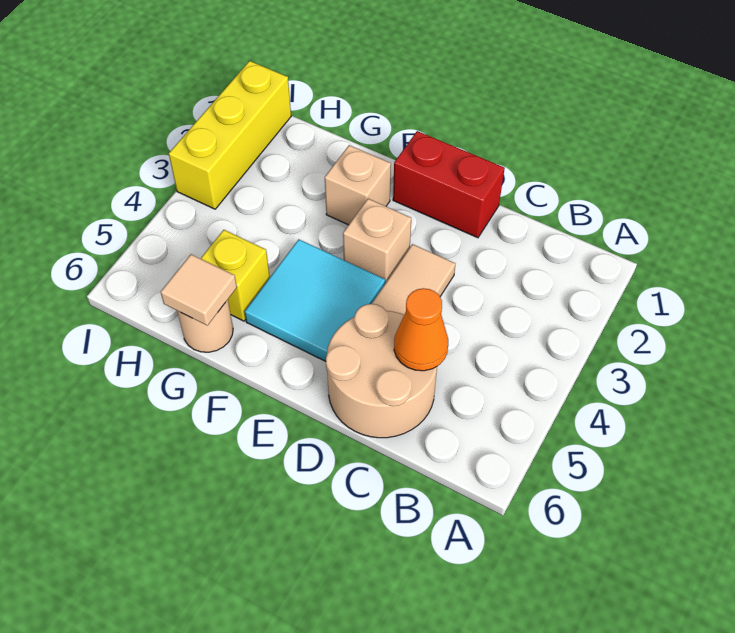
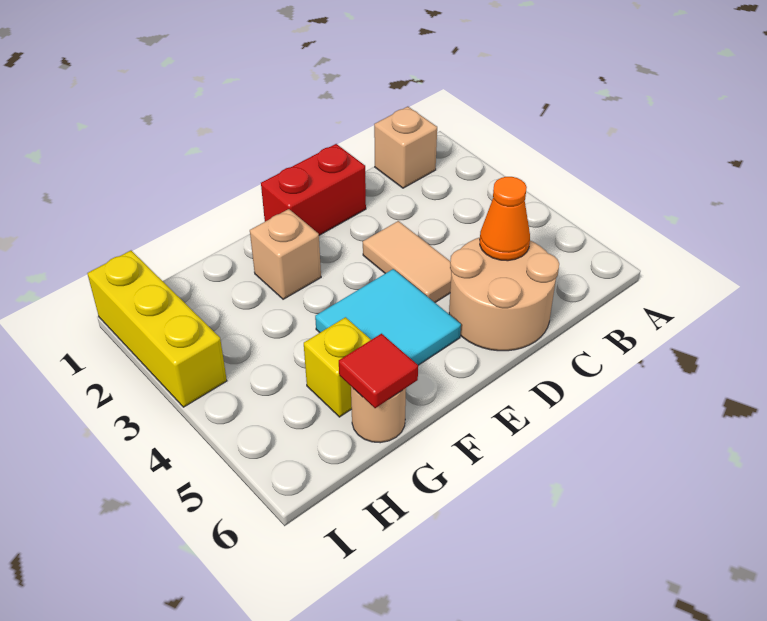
tan 1x1 brick [343,199,411,283] -> tan 1x1 brick moved to [374,107,437,188]
tan 1x1 tile [161,254,237,325] -> red 1x1 tile [339,334,418,408]

